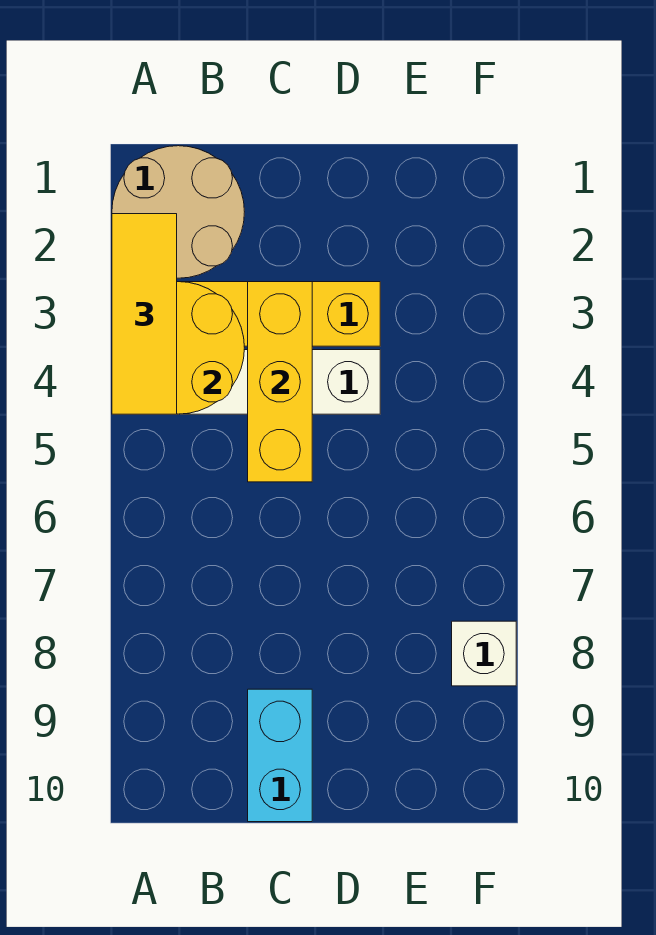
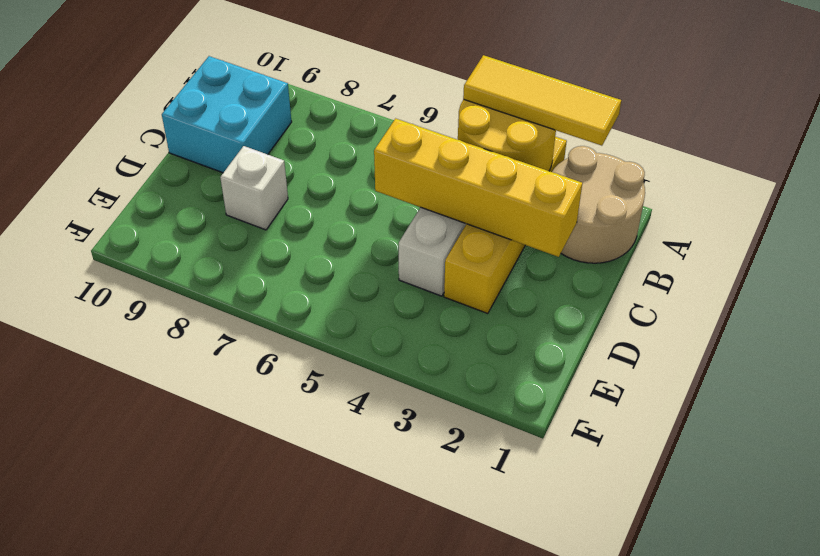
yellow 1x3 brick [248,282,312,482] -> yellow 1x4 brick [374,118,582,257]
cyan 1x2 brick [248,689,312,822] -> cyan 2x2 brick [162,56,292,173]
white 1x1 brick [452,621,516,686] -> white 1x1 brick moved to [220,146,288,230]

